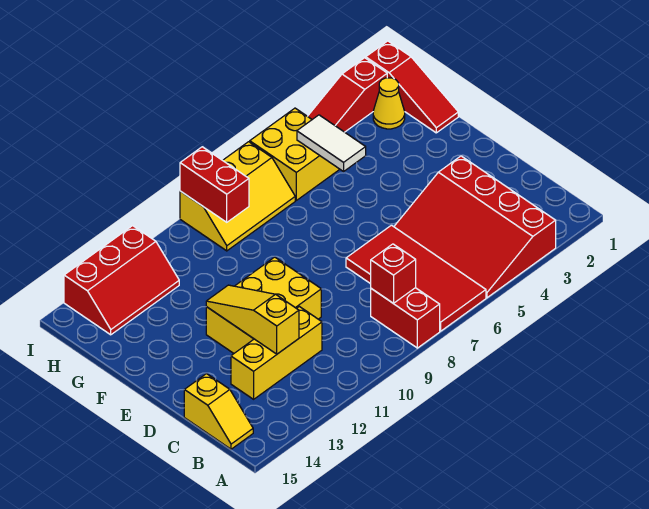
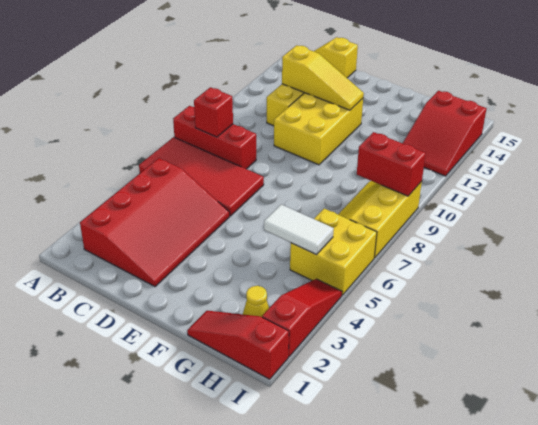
red 3x4 slope [394,156,556,298] -> red 3x4 slope turned to [80,158,230,286]
red 1x2 brick [371,288,440,348] -> red 1x3 brick [173,106,256,169]
red 2x3 slope [64,226,179,335] -> red 2x3 slope turned to [403,91,487,176]

